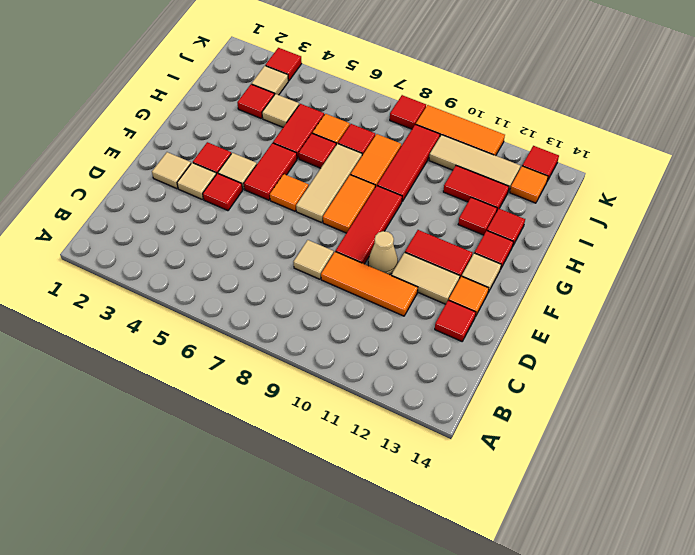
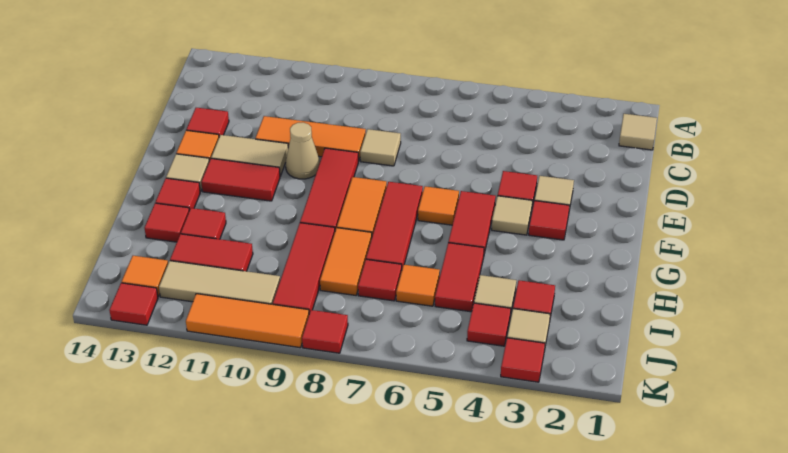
tan 1x1 tile [152,152,191,189] -> tan 1x1 tile moved to [619,114,657,150]
tan 1x3 tile [296,144,362,223] -> red 1x3 tile [366,182,423,268]
red 1x1 tile [299,133,336,168] -> red 1x1 tile moved to [467,303,511,346]

